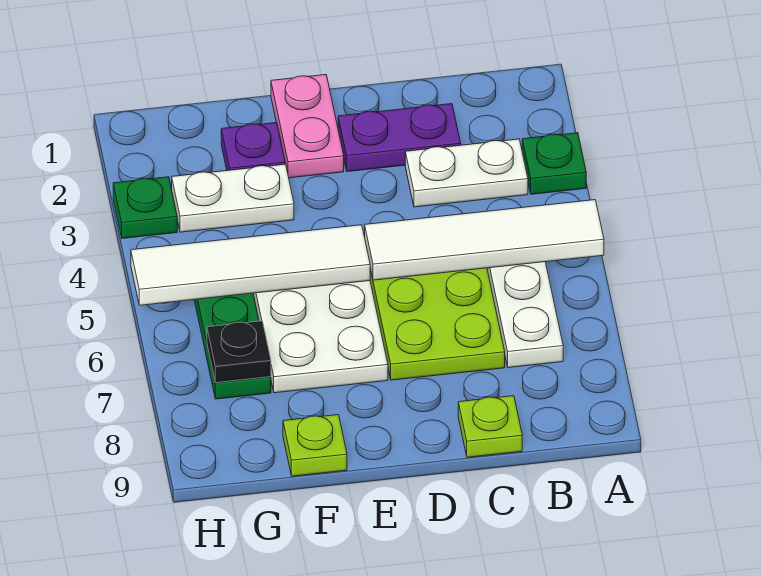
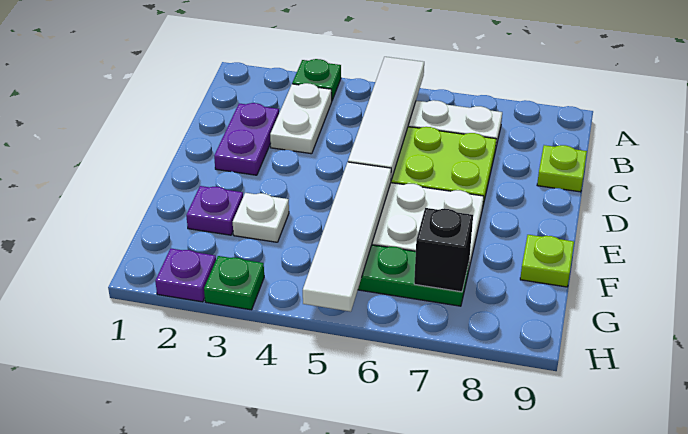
pink 1x2 plate [271,75,344,178] -> none
white 1x2 plate [172,164,294,232] -> white 1x1 plate [233,193,289,242]
black 1x1 plate [207,321,271,383] -> black 1x1 brick [414,208,473,292]
none -> purple 1x1 plate [155,249,216,302]

